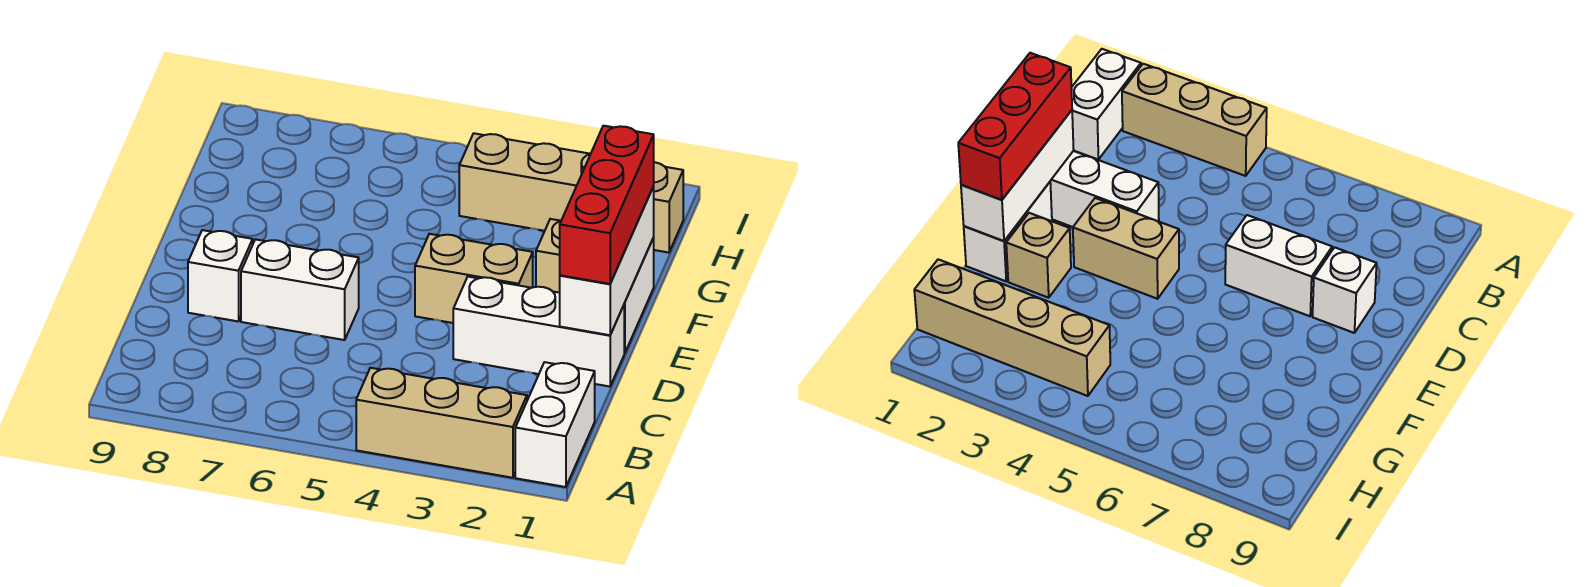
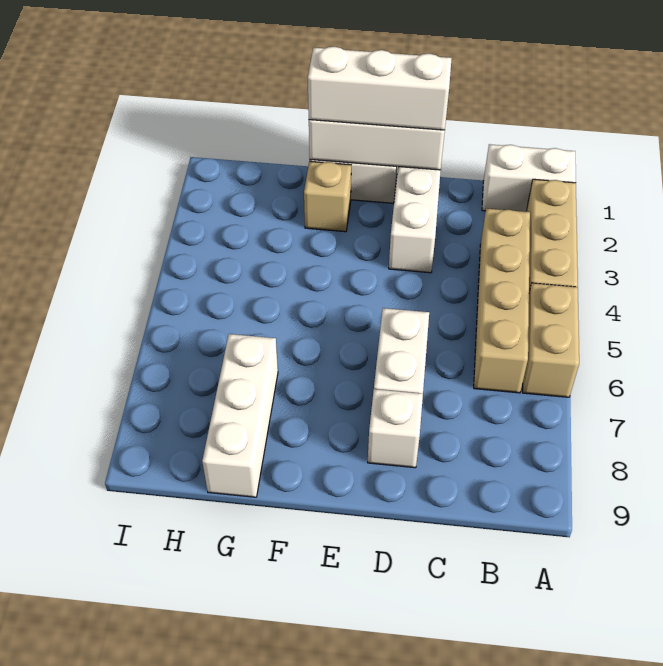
red 1x3 brick [560,126,654,284] -> white 1x3 brick [308,47,452,130]
tan 1x2 brick [415,234,533,323] -> tan 1x2 brick moved to [523,283,579,397]
none -> white 1x3 brick [202,334,278,497]
tan 1x4 brick [459,133,683,253] -> tan 1x4 brick moved to [474,208,530,393]

